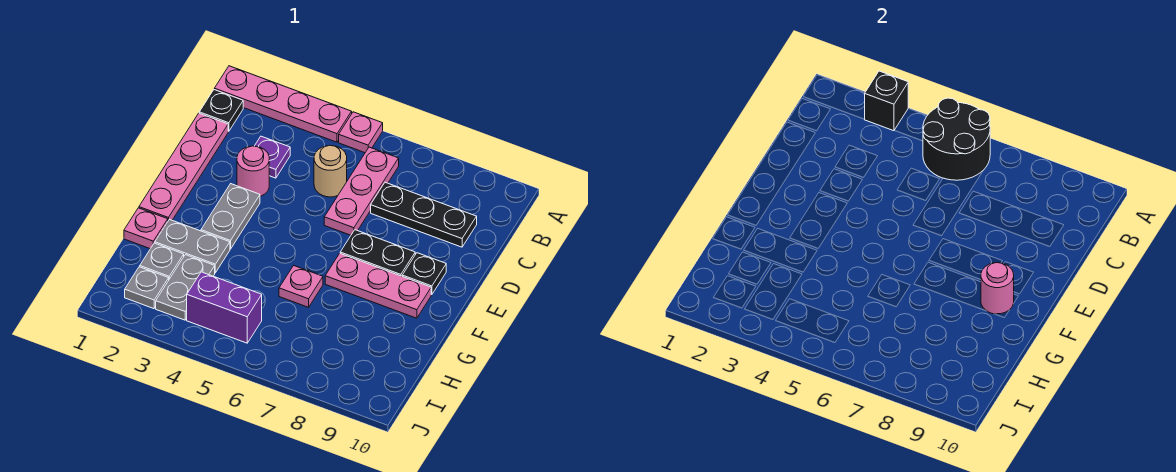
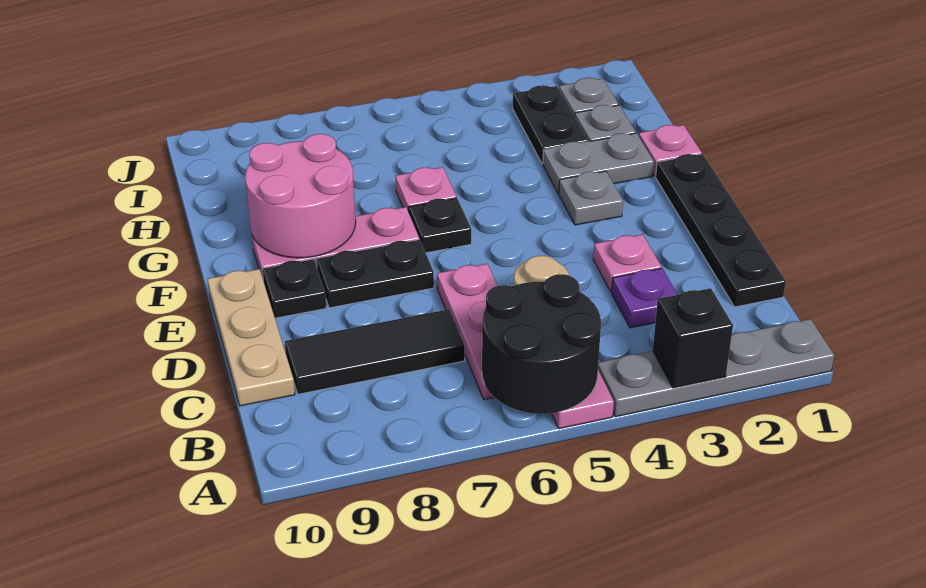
pink 1x4 plate [214,66,352,142] -> grey 1x4 plate [598,319,834,417]
black 1x1 plate [199,90,243,131] -> black 1x1 plate moved to [409,198,471,253]
pink 1x4 plate [139,113,228,221] -> black 1x4 plate [656,154,786,307]
black 1x3 plate [371,182,477,247] -> black 1x3 tile [285,309,465,394]
none -> tan 1x3 plate [208,269,295,406]
pink 1x1 round brick [237,146,269,196] -> pink 1x1 plate [593,234,661,292]
grey 1x2 plate [201,184,260,249] -> grey 1x1 plate [559,171,623,225]
pink 1x1 round brick [981,263,1014,314] -> pink 2x2 round brick [245,134,356,258]
grey 1x2 plate [156,255,215,320] -> black 1x2 plate [513,85,588,164]
purple 1x2 brick [187,272,262,343] -> none

